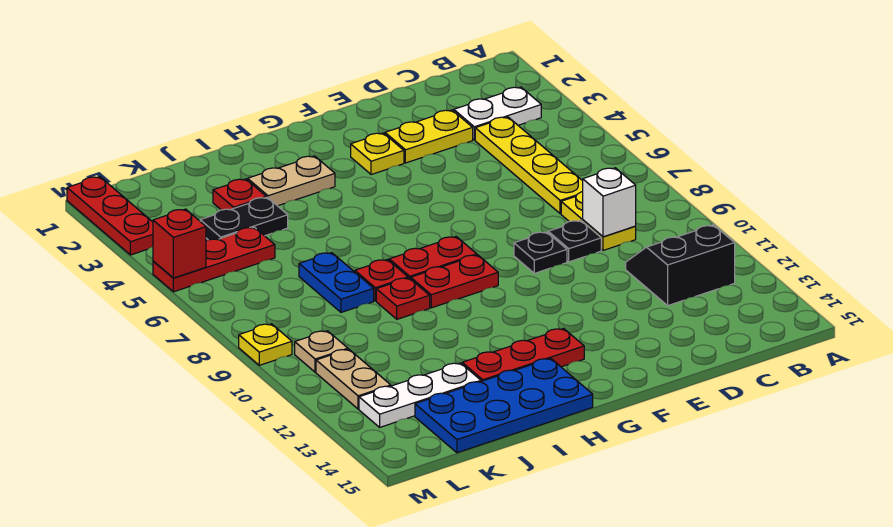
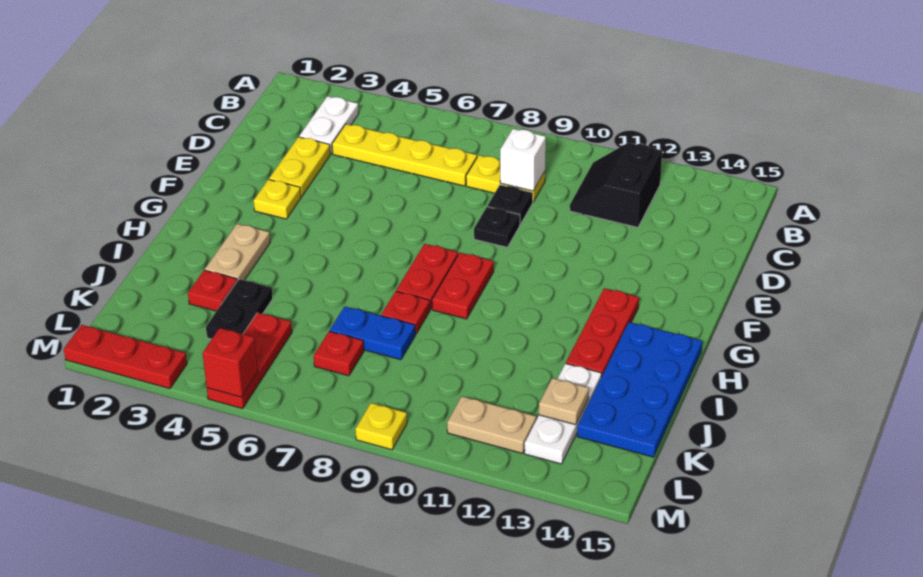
red 1x1 plate [376,278,430,319] -> red 1x1 plate moved to [314,331,364,376]
tan 1x1 plate [295,331,348,372] -> tan 1x1 plate moved to [539,378,589,425]

